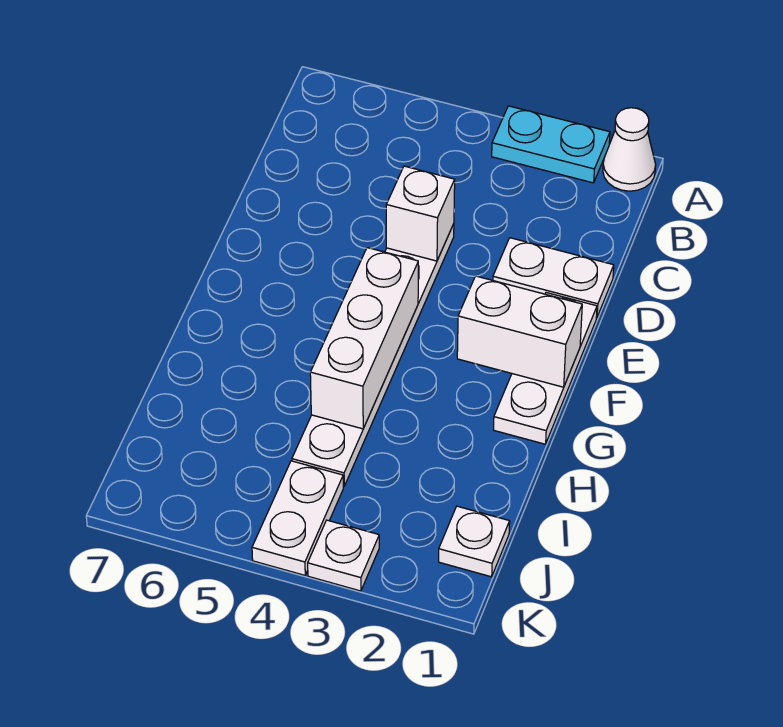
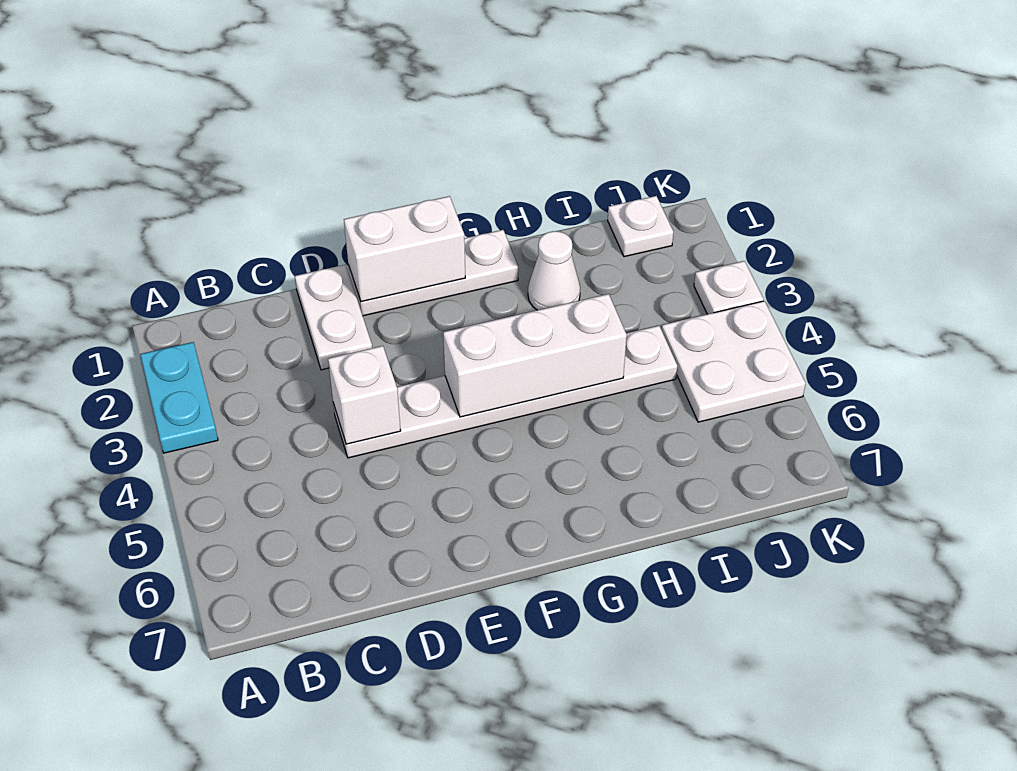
white 1x1 cone [603,108,656,191] -> white 1x1 cone moved to [528,231,580,310]
white 1x2 brick [457,276,582,387] -> white 1x2 brick turned to [344,196,465,302]
white 1x2 plate [252,461,343,575] -> white 2x2 plate [661,301,806,422]

